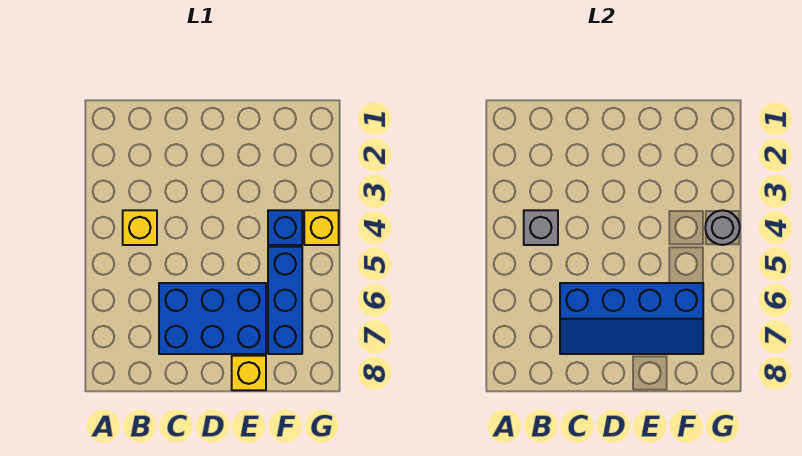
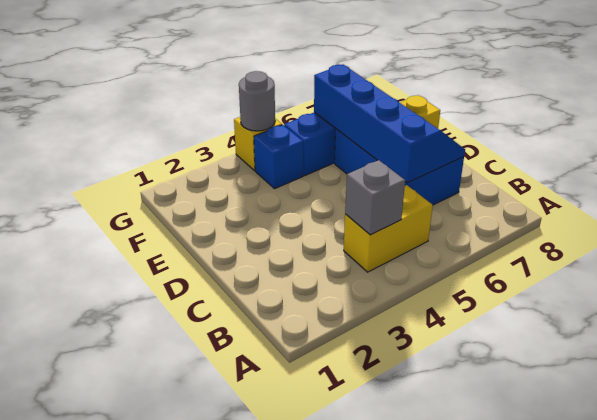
yellow 1x1 brick [123,210,157,245] -> yellow 1x2 brick [344,185,433,272]

